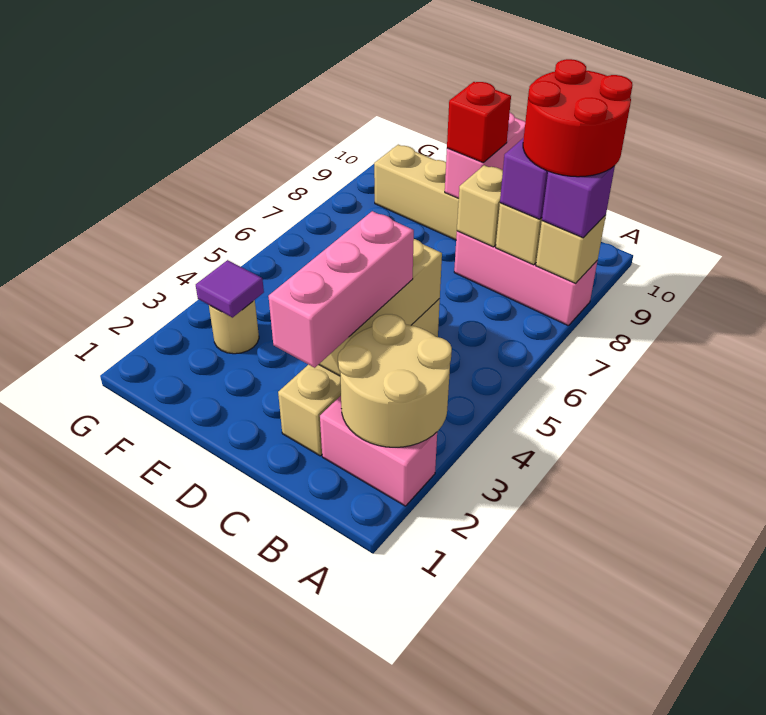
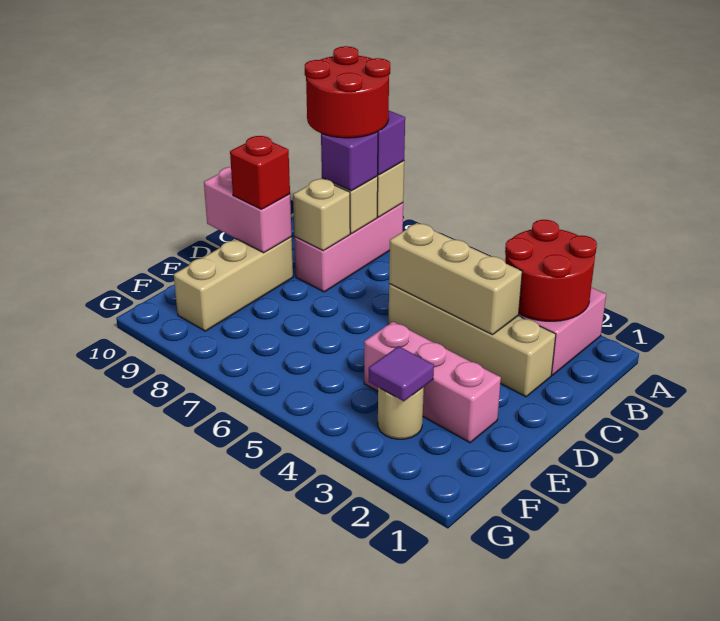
tan 2x2 round brick [338,314,452,447] -> red 2x2 round brick [505,220,597,321]
pink 1x3 brick [268,211,414,368] -> pink 1x3 brick moved to [364,322,501,443]

